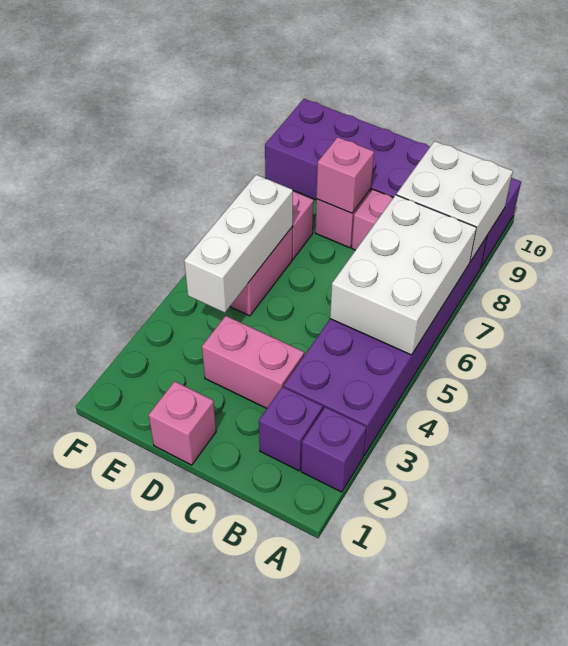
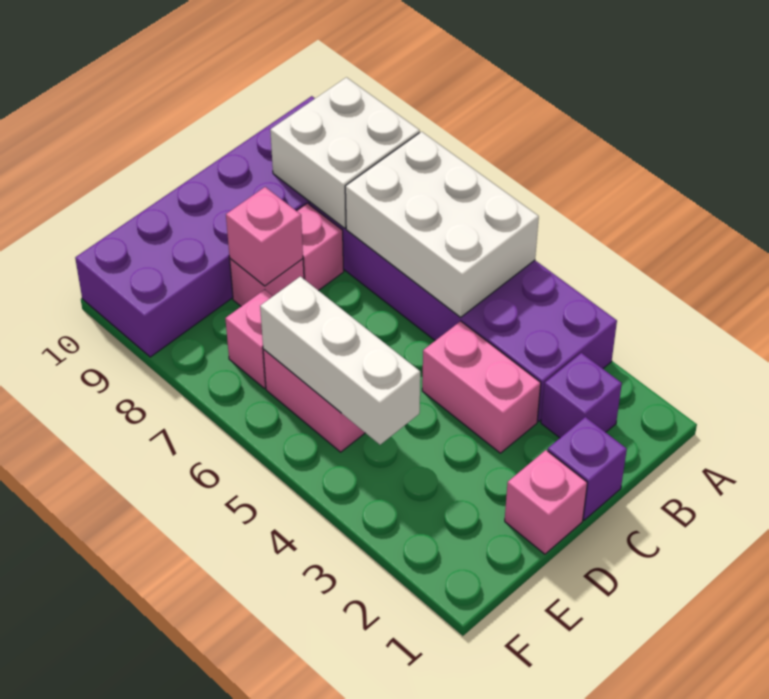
purple 1x1 brick [301,407,367,492] -> purple 1x1 brick moved to [548,417,627,520]
pink 1x2 brick [202,316,304,408] -> pink 1x2 brick turned to [422,321,541,453]

